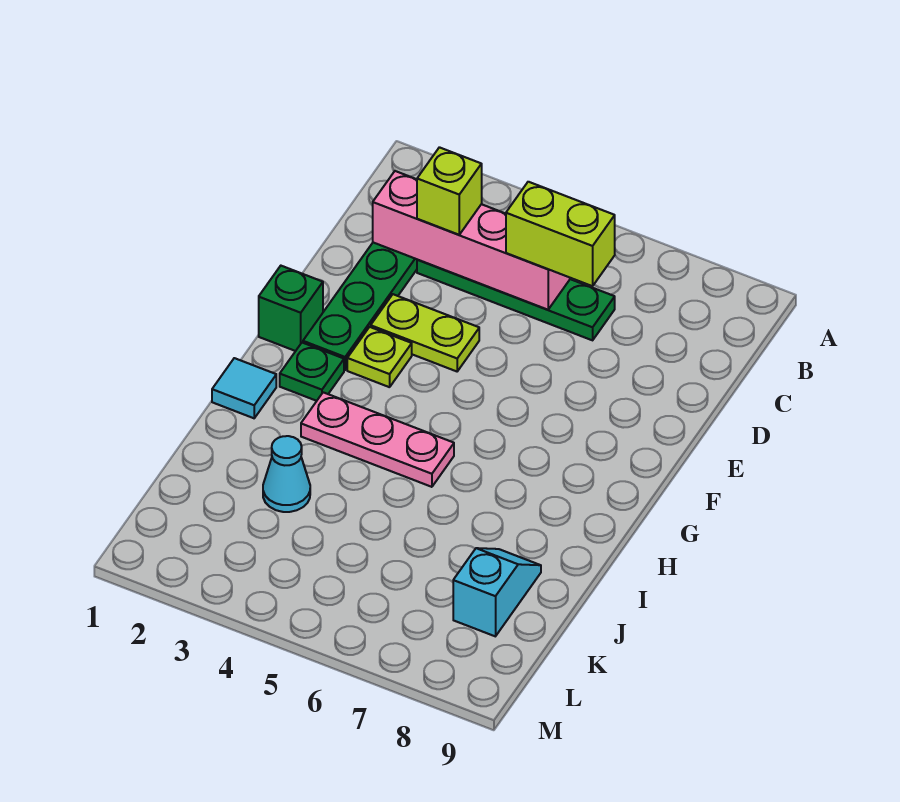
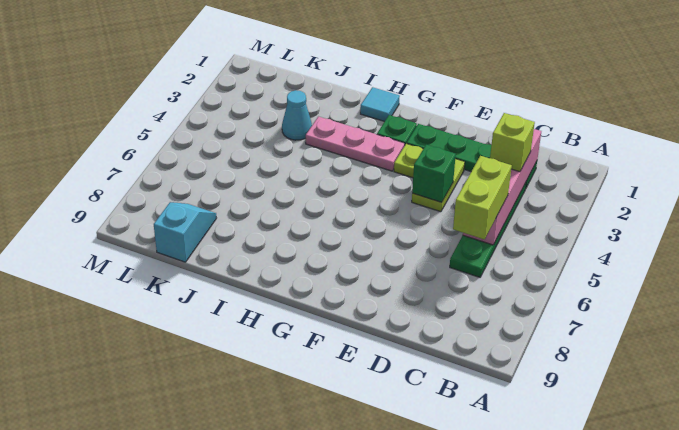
green 1x1 brick [259,266,323,351] -> green 1x1 brick moved to [412,145,456,202]
pink 1x3 plate [301,392,454,487] -> pink 1x3 plate turned to [306,117,405,171]
cyan 1x2 slope [453,548,541,636] -> cyan 1x2 slope turned to [154,202,216,262]

